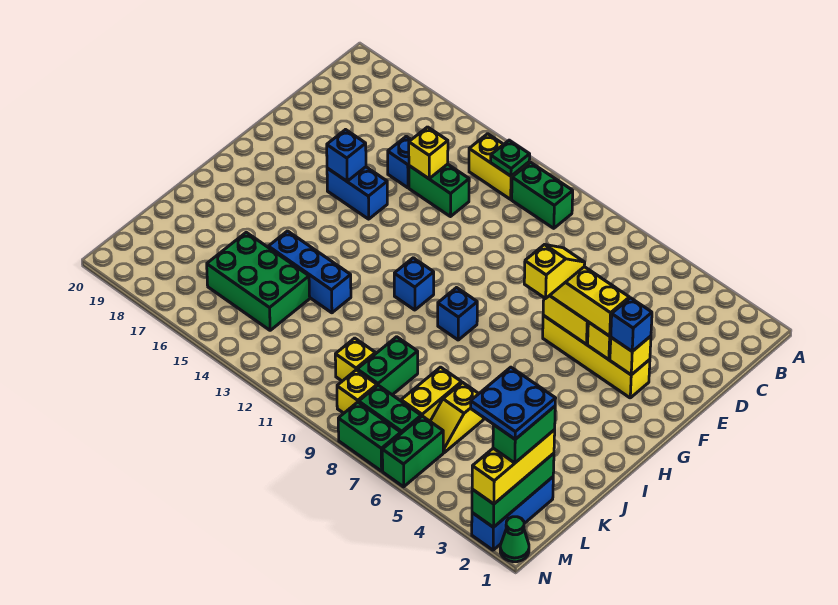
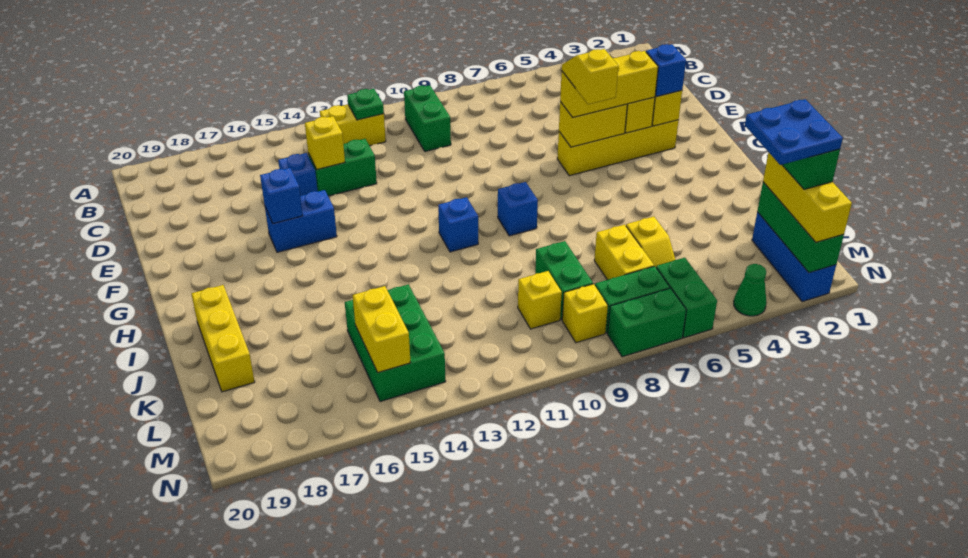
green 1x2 brick [512,162,573,228] -> green 1x2 brick turned to [404,85,451,151]
none -> yellow 1x3 brick [191,285,255,392]
blue 1x3 brick [268,231,351,313] -> none
green 2x3 brick [207,232,310,330] -> green 2x3 brick turned to [345,284,446,401]
none -> yellow 1x2 brick [353,286,411,372]
green 1x1 cone [500,517,529,562] -> green 1x1 cone moved to [734,264,767,316]

